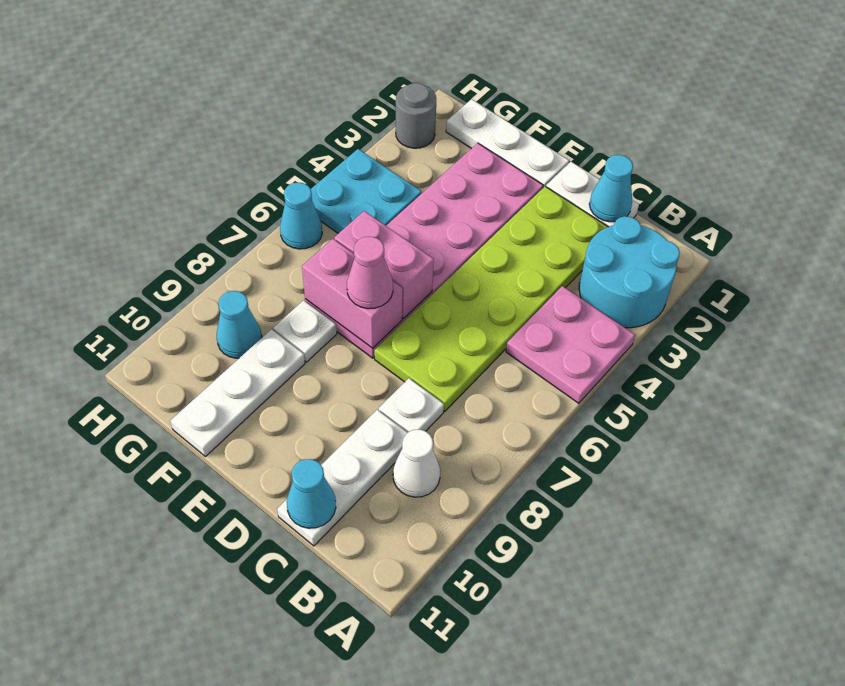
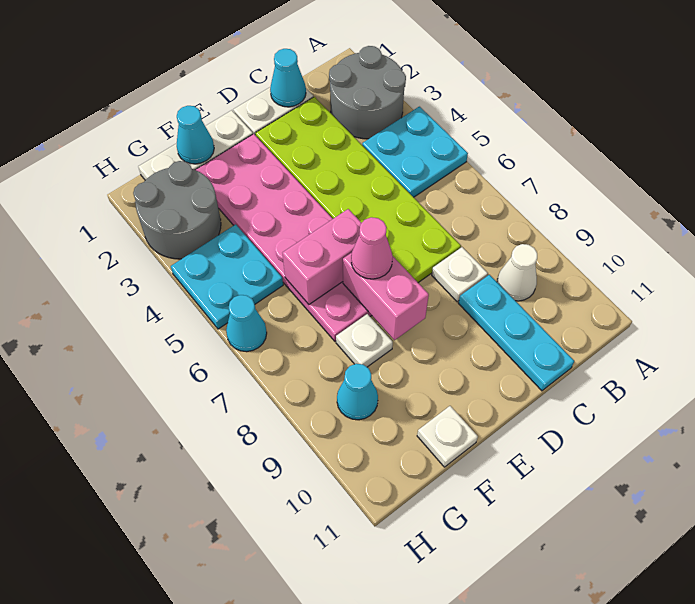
cyan 2x2 round brick [579,216,680,328] -> grey 2x2 round brick [329,46,406,139]
pink 2x2 plate [506,286,635,403] -> cyan 2x2 plate [362,107,468,197]
white 1x3 plate [277,410,408,546] -> cyan 1x3 plate [458,275,574,391]
cyan 1x1 cone [287,459,336,528] -> cyan 1x1 cone moved to [177,106,214,164]
pink 1x2 brick [302,239,403,348] -> pink 1x2 brick turned to [343,253,429,340]
white 1x3 plate [170,329,305,457] -> white 1x1 plate [417,406,478,467]
grey 1x1 round brick [396,83,436,148] -> grey 2x2 round brick [133,161,221,259]

